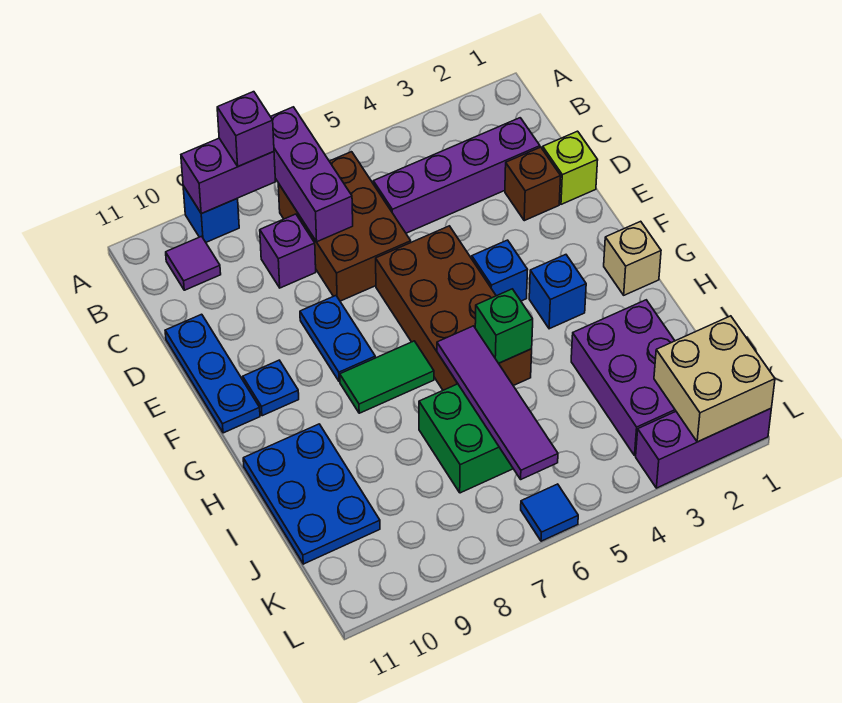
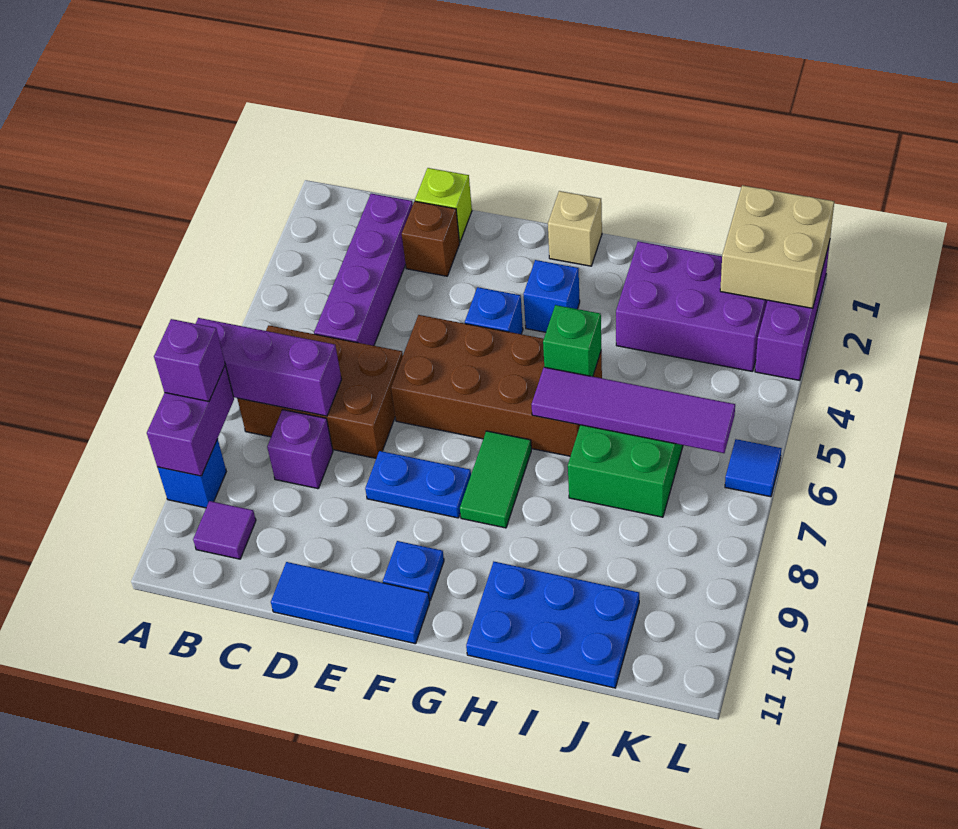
blue 1x3 plate [165,314,260,433] -> blue 1x3 tile [271,562,430,644]

